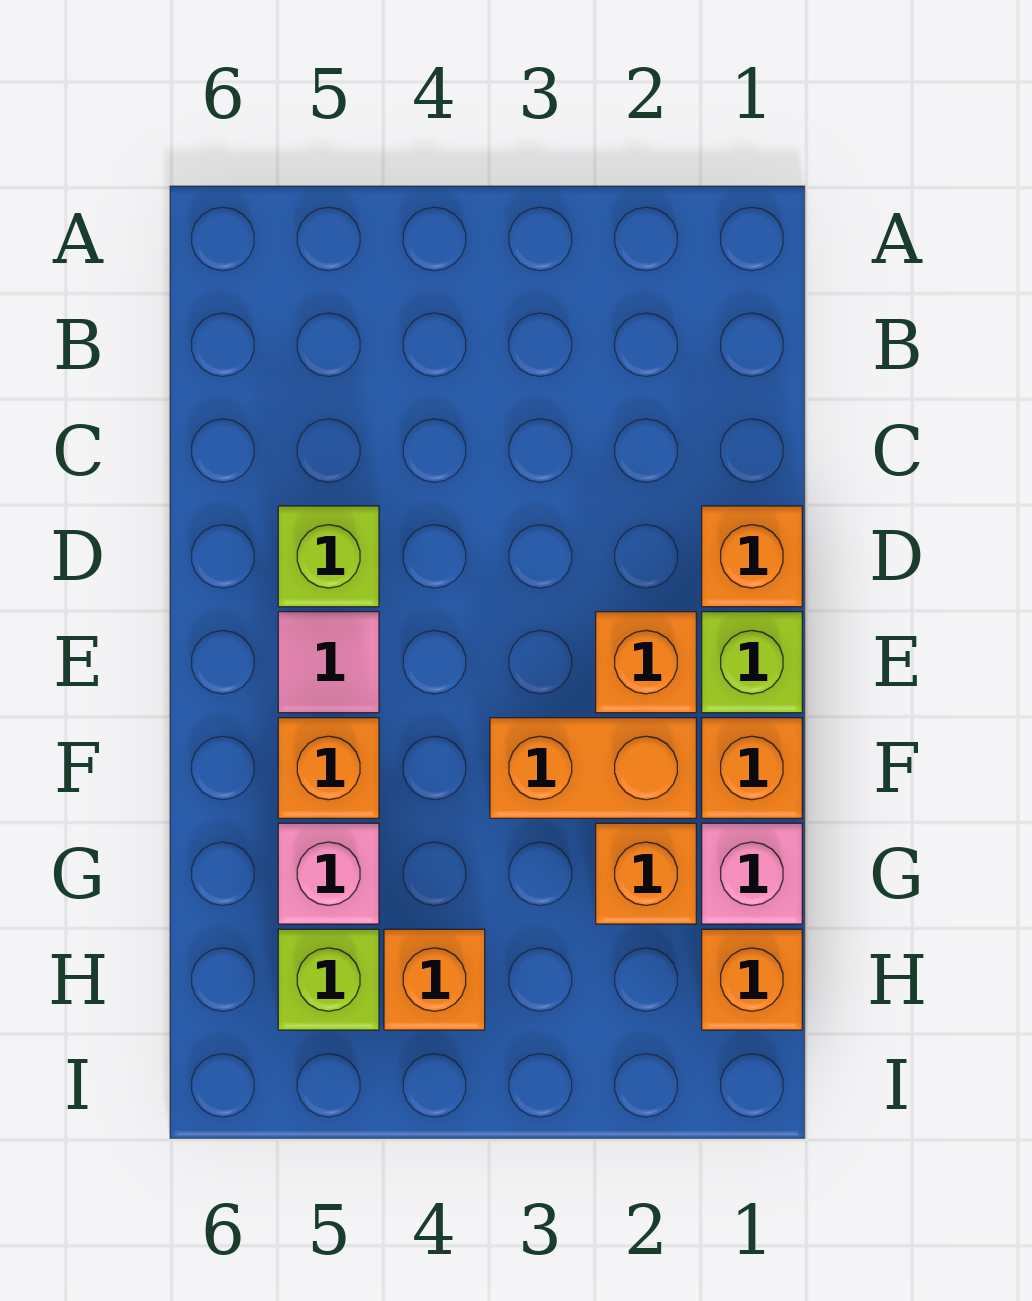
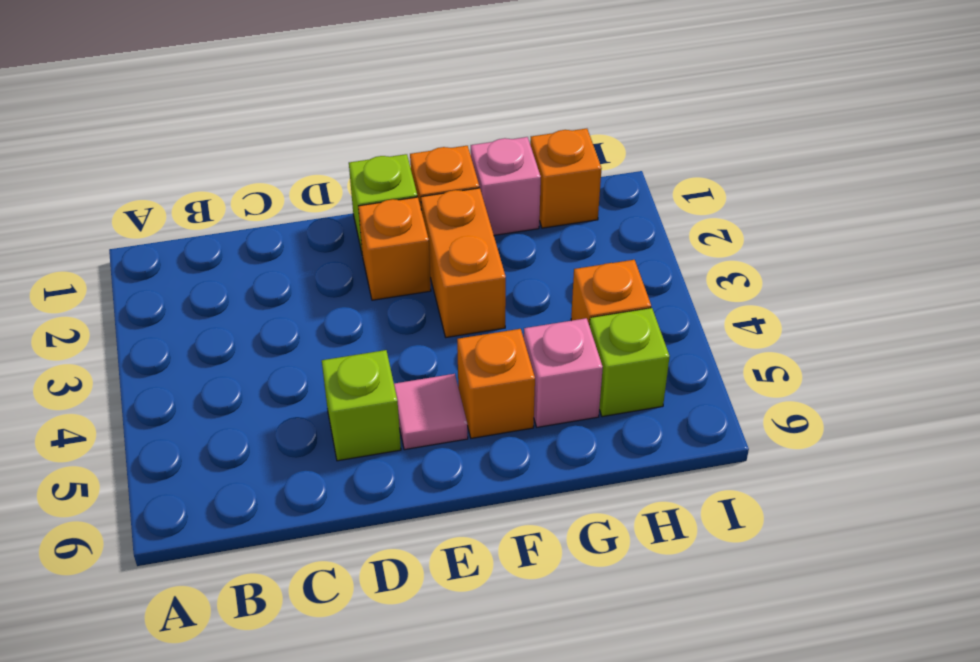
orange 1x1 brick [702,506,802,607] -> none
orange 1x1 brick [596,823,696,924] -> none

